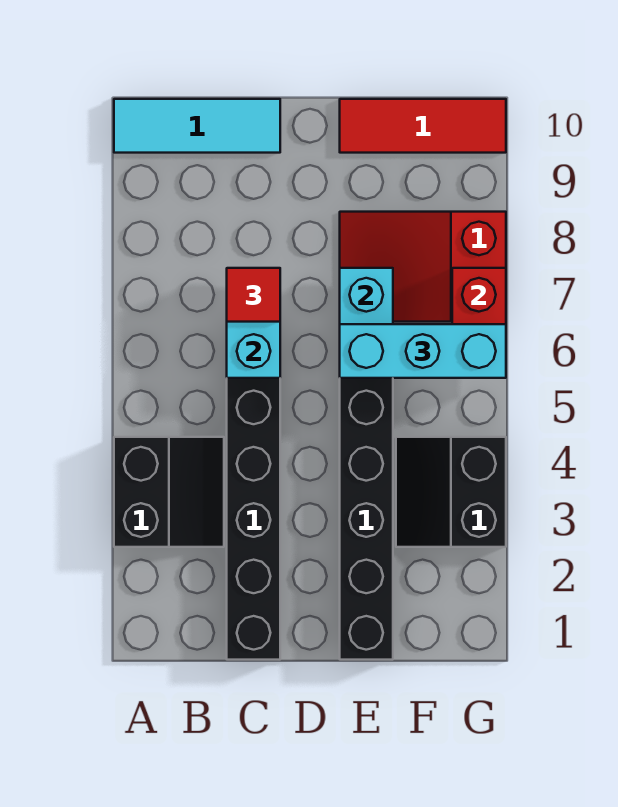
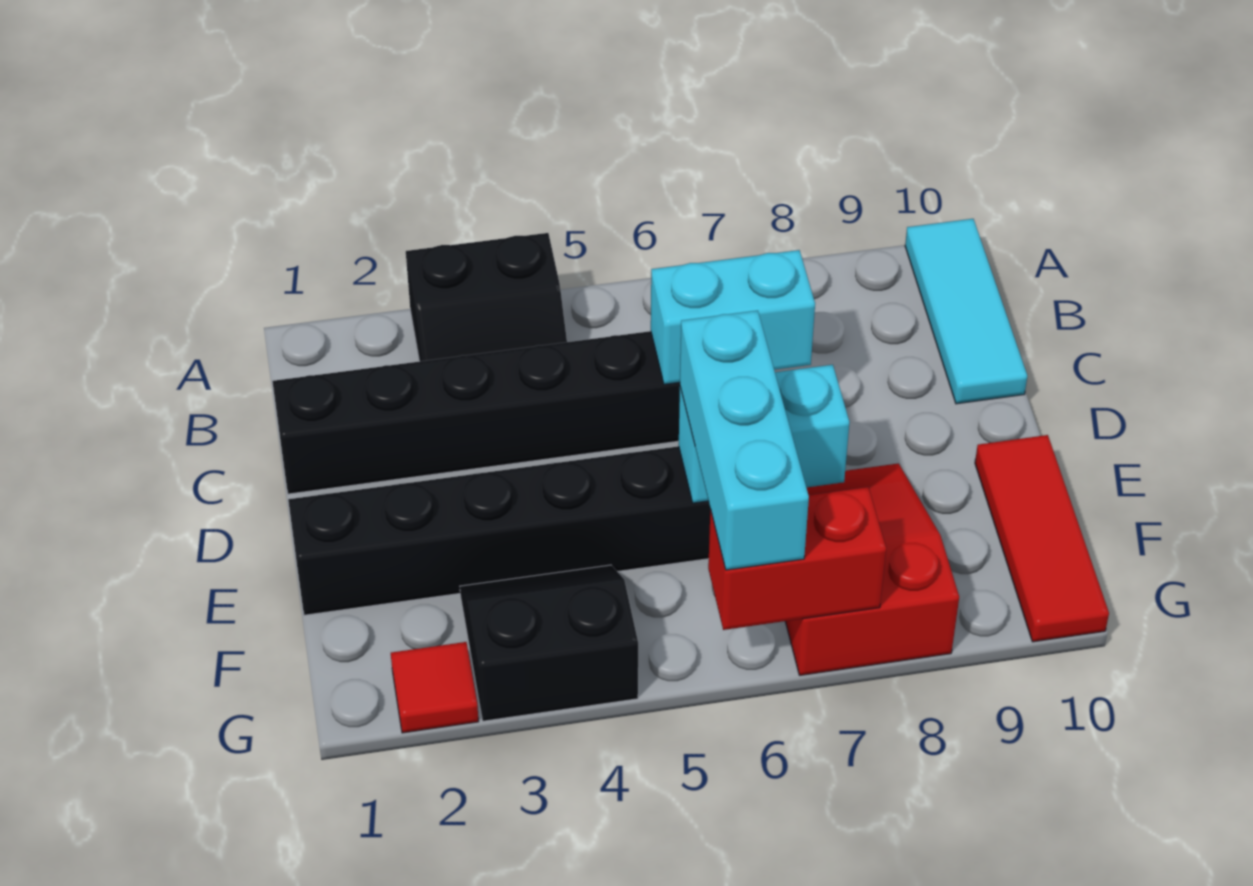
red 1x1 tile [227,268,280,322] -> red 1x1 tile moved to [391,642,479,733]

